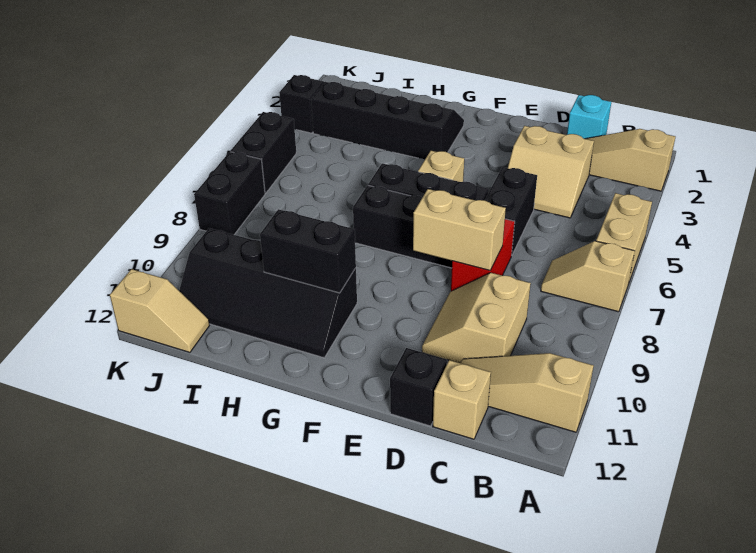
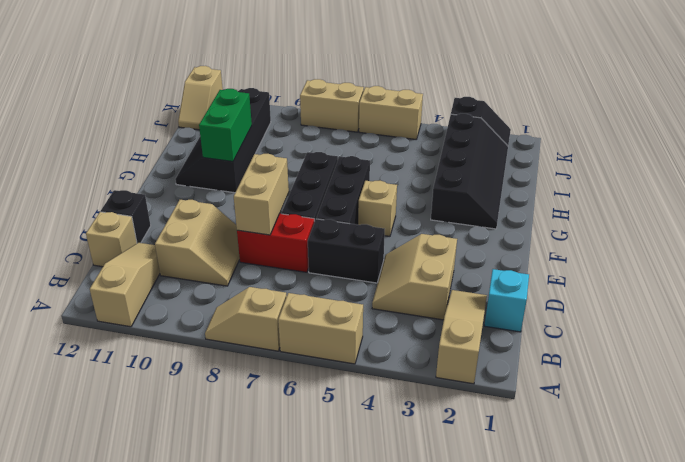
tan 1x2 slope [541,241,635,312] -> tan 1x2 slope turned to [205,287,287,351]
tan 2x2 slope [422,273,531,363] -> tan 2x2 slope turned to [155,200,240,286]
black 1x2 brick [260,209,356,293] -> green 1x2 brick [199,89,252,162]
black 1x2 brick [231,112,296,193] -> tan 1x2 brick [359,86,423,139]
black 1x2 brick [194,152,265,235] -> tan 1x2 brick [300,79,364,132]

